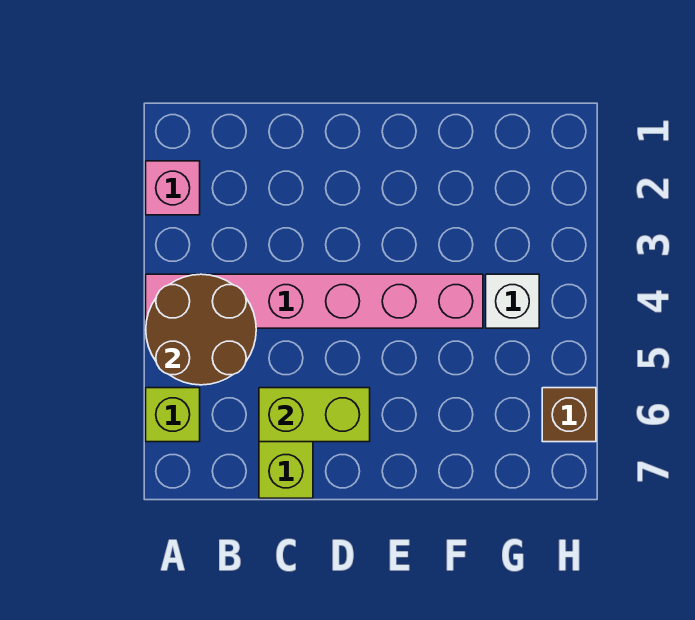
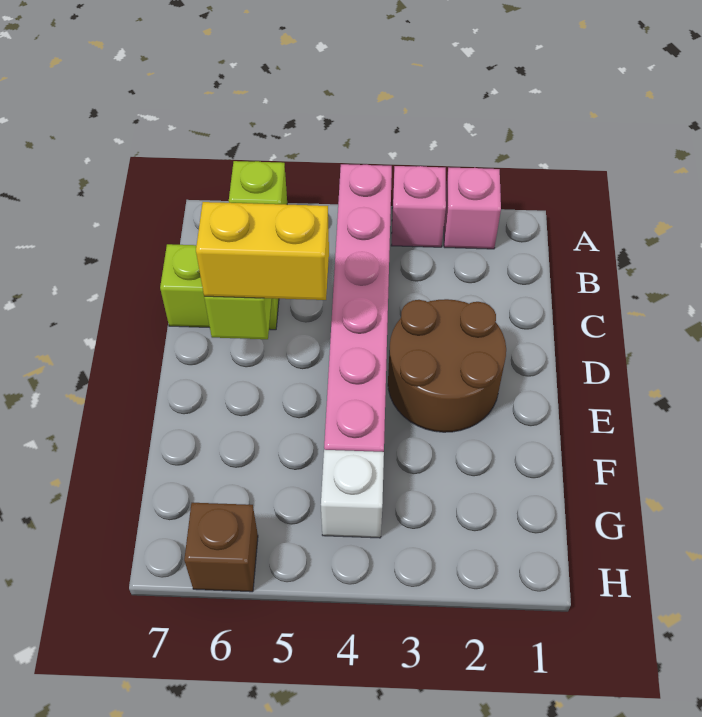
none -> pink 1x1 brick [391,166,446,247]
brown 2x2 round brick [146,274,256,385] -> brown 2x2 round brick moved to [388,299,506,432]
none -> yellow 1x2 brick [196,202,329,300]

